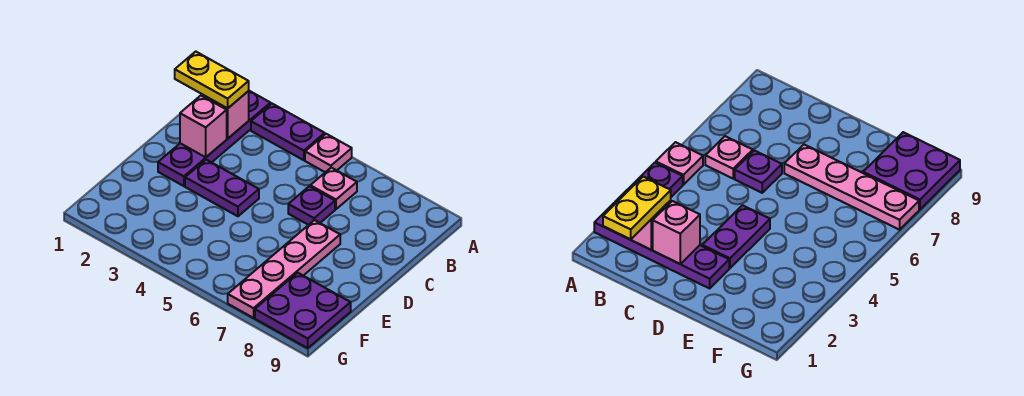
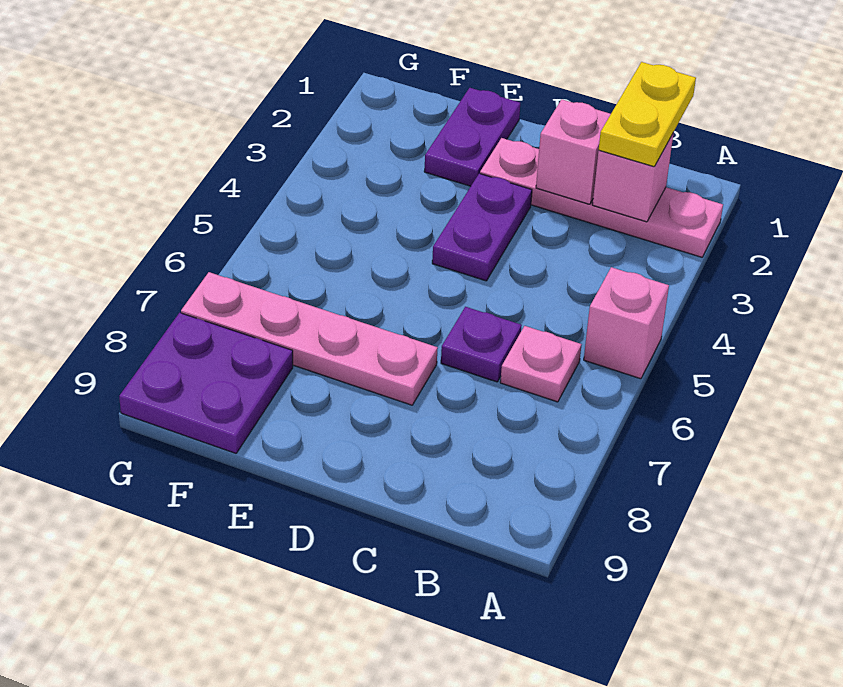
purple 1x4 plate [158,91,271,186] -> pink 1x4 plate [480,138,723,257]
purple 1x2 plate [251,104,325,160] -> purple 1x2 plate moved to [424,88,520,186]
pink 1x1 plate [305,134,352,172] -> pink 1x1 brick [584,267,669,379]

